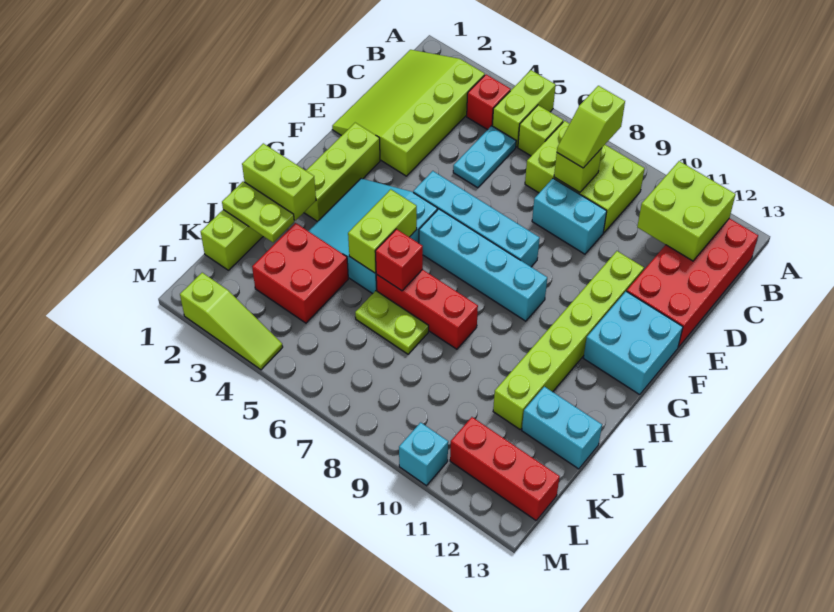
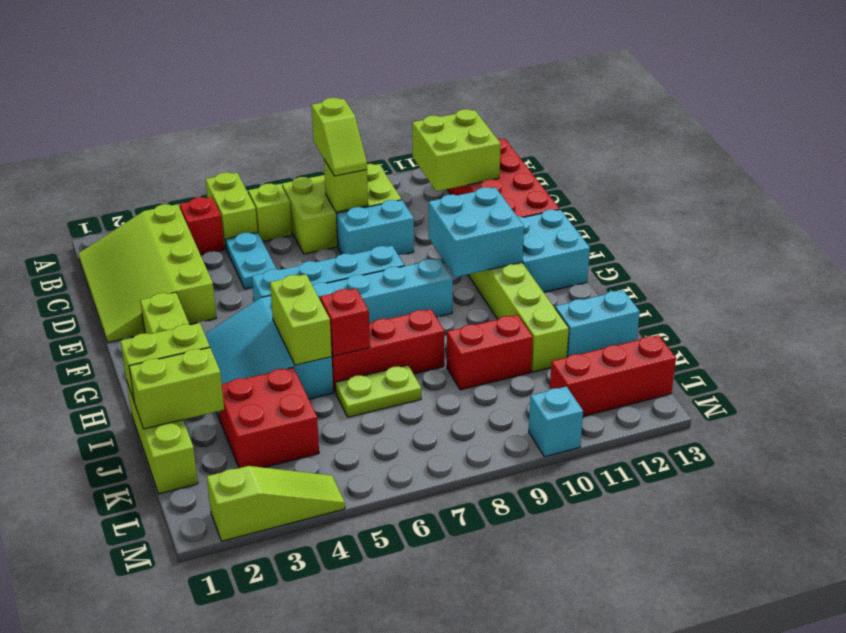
none -> cyan 2x2 brick [428,187,524,277]
lime 1x2 plate [222,181,294,242] -> lime 1x2 brick [129,348,224,429]
none -> red 1x2 brick [447,315,533,390]

